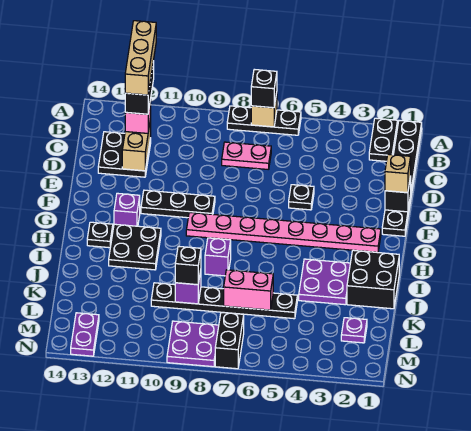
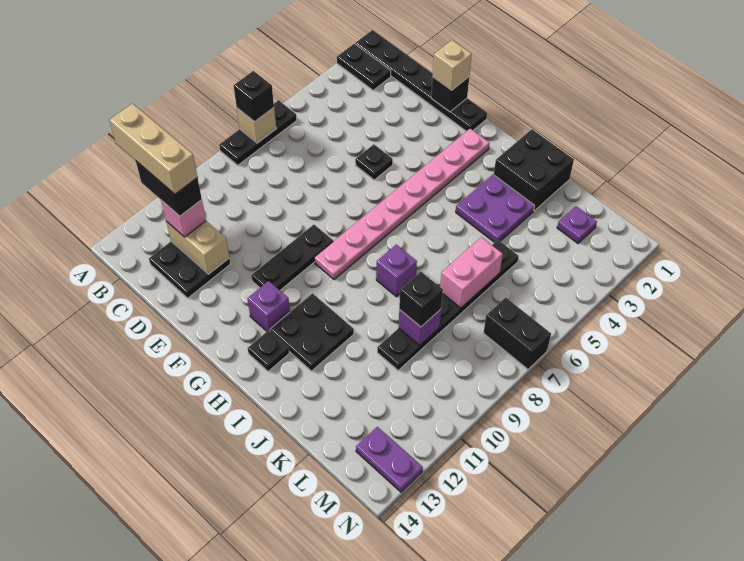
pink 1x2 plate [222,142,271,170] -> none
purple 2x2 plate [167,321,219,367] -> none

